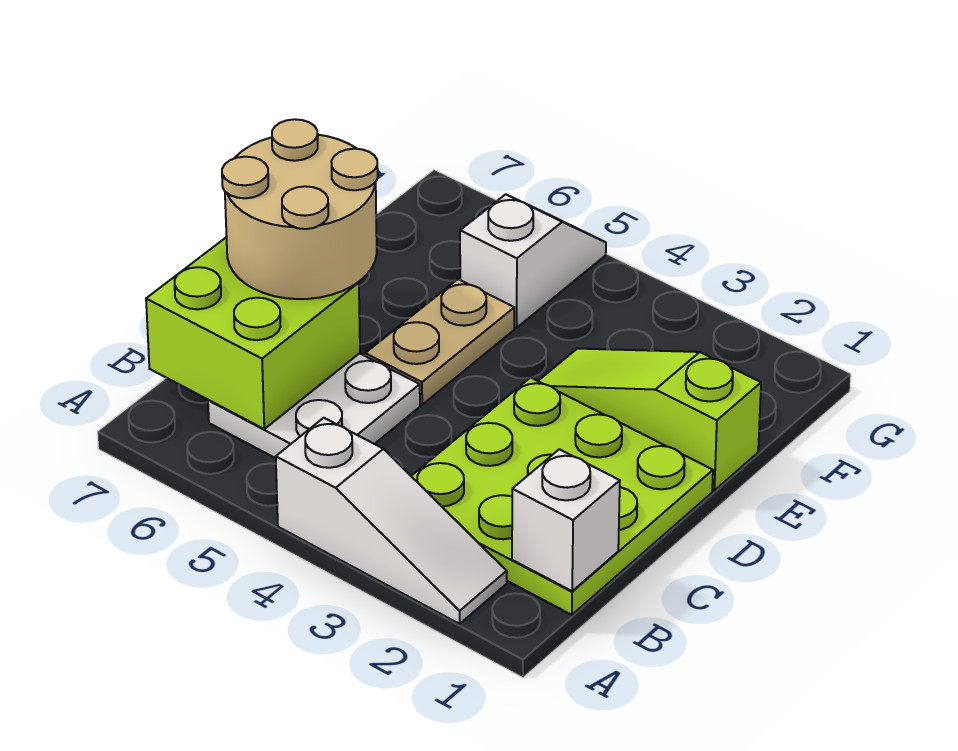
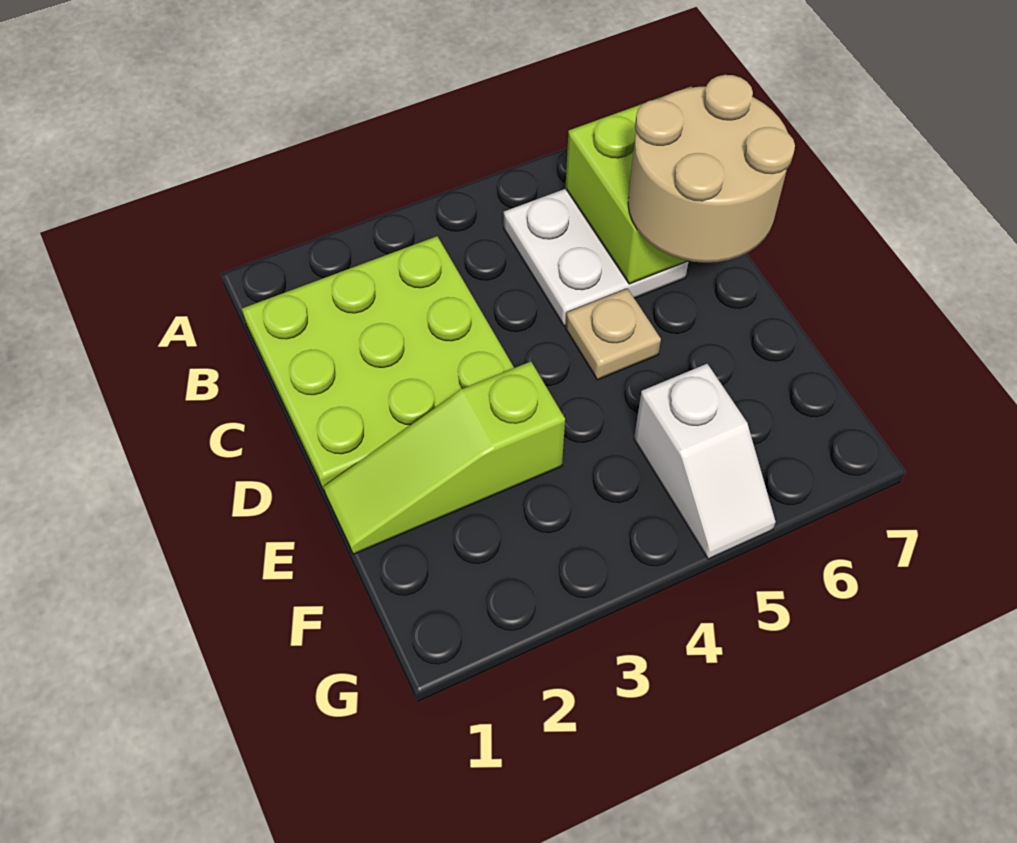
white 1x3 slope [276,418,507,624] -> none
white 1x1 brick [512,449,620,591] -> none
tan 1x2 plate [365,279,514,405] -> tan 1x1 plate [566,289,661,380]
lime 1x3 slope [539,349,761,490] -> lime 1x3 slope turned to [324,362,565,554]

